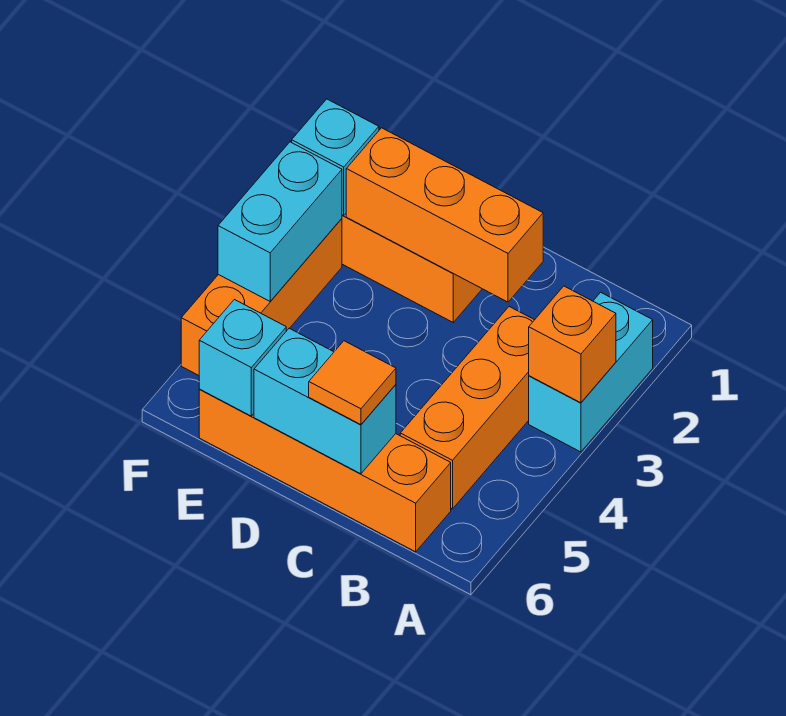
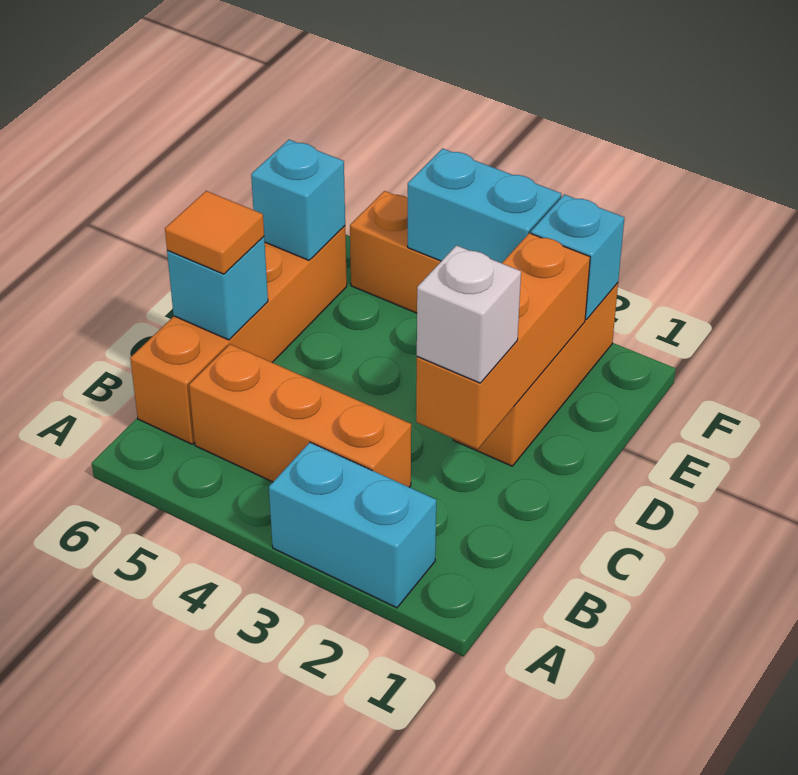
orange 1x1 brick [529,286,616,403] -> none
none -> white 1x1 brick [417,245,521,383]
cyan 1x2 brick [254,328,396,474] -> cyan 1x1 brick [167,237,268,340]

